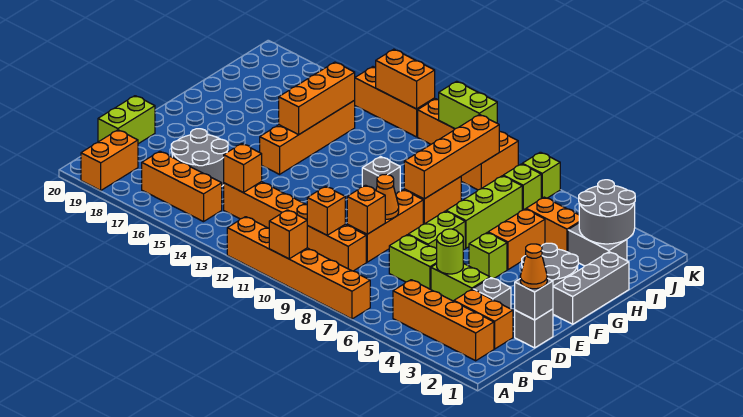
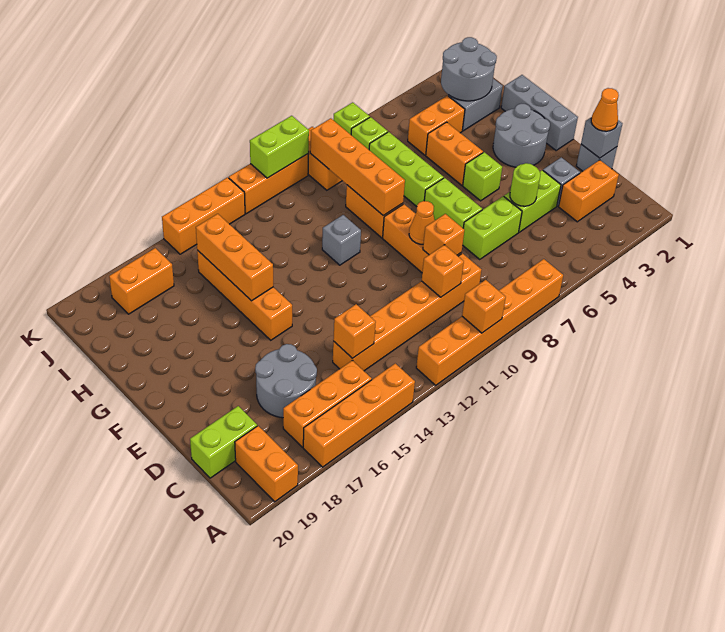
orange 1x4 brick [393,280,494,361] -> orange 1x4 brick moved to [303,363,415,467]
lime 1x2 brick [98,96,155,144] -> lime 1x2 brick turned to [190,406,257,478]
orange 1x2 brick [376,49,435,109] -> orange 1x2 brick moved to [109,248,174,314]

